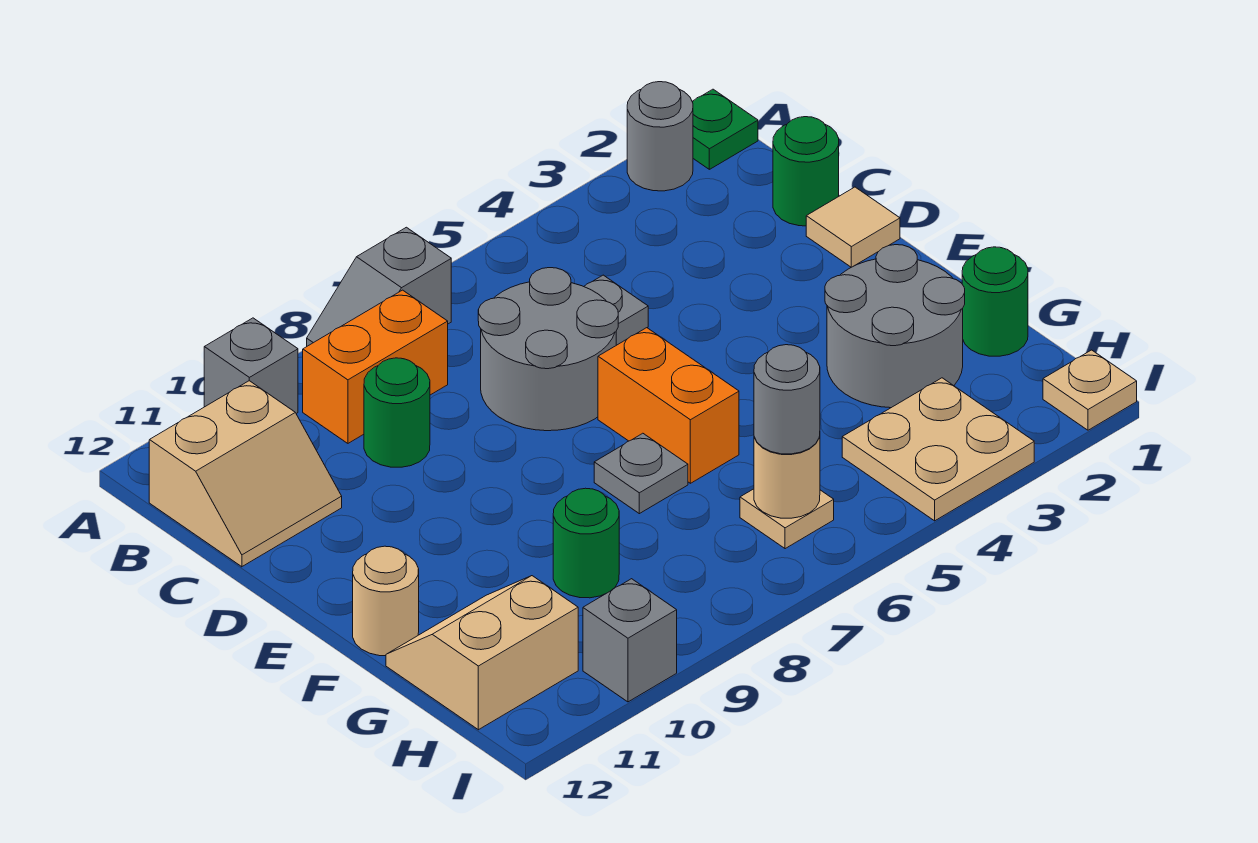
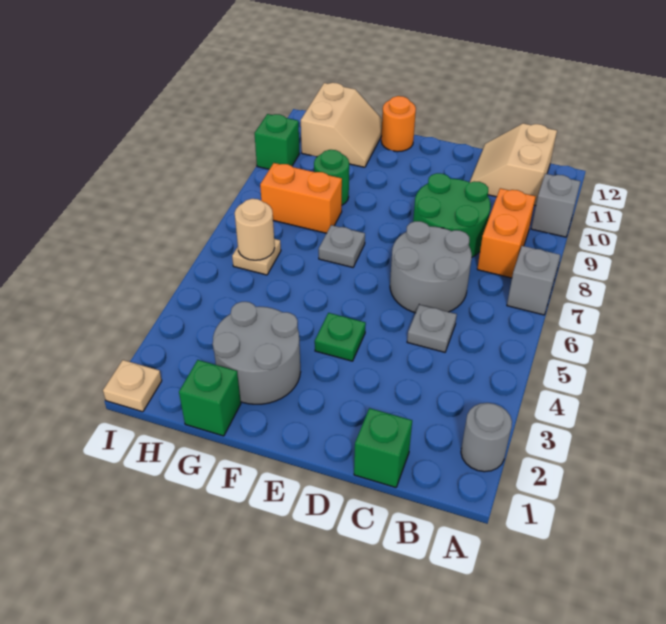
green 1x1 plate [692,89,758,169] -> green 1x1 plate moved to [315,313,366,361]
green 1x1 round brick [773,117,839,226] -> green 1x1 brick [354,408,412,487]
green 1x1 round brick [364,358,430,467] -> green 2x2 round brick [413,173,490,257]
tan 1x1 tile [806,187,900,267] -> none
orange 1x2 brick [598,328,739,483] -> orange 1x2 brick moved to [260,163,342,233]
tan 1x1 round brick [353,546,419,656] -> orange 1x1 round brick [381,96,416,152]
green 1x1 round brick [962,247,1028,356] -> green 1x1 brick [179,360,241,436]
tan 2x2 plate [842,378,1034,521] -> none
grey 1x1 round brick [754,345,820,454] -> none
grey 1x1 brick [583,579,677,702] -> green 1x1 brick [254,114,299,169]

